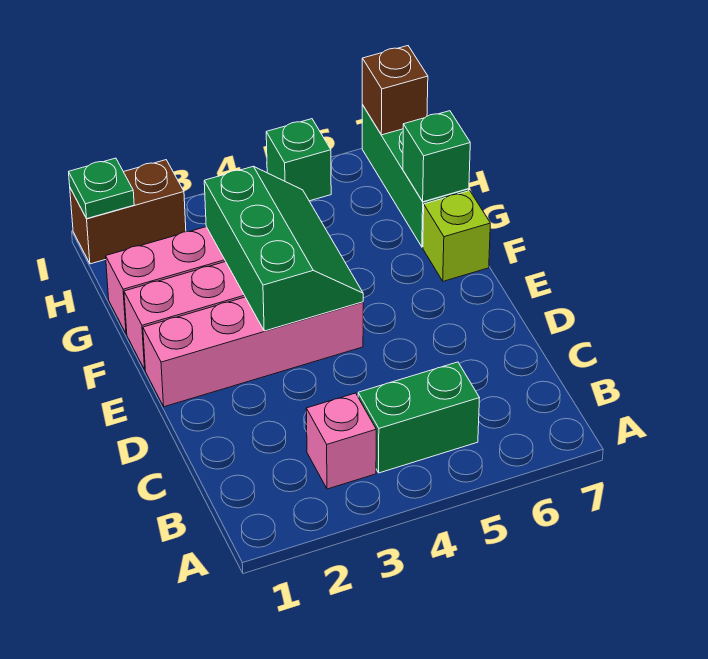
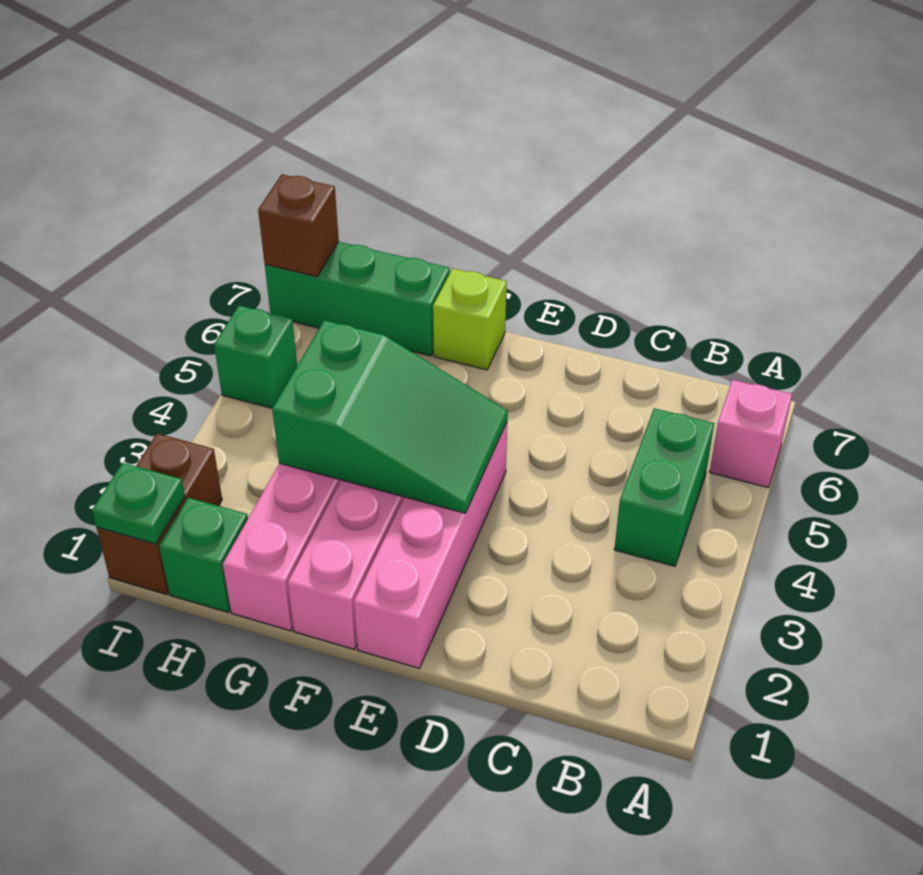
pink 1x1 brick [306,393,376,489] -> pink 1x1 brick moved to [710,380,792,488]
green 2x3 slope [204,166,363,331] -> green 2x3 slope turned to [272,320,508,513]
green 1x1 brick [403,111,470,202] -> green 1x1 brick moved to [159,498,248,612]

